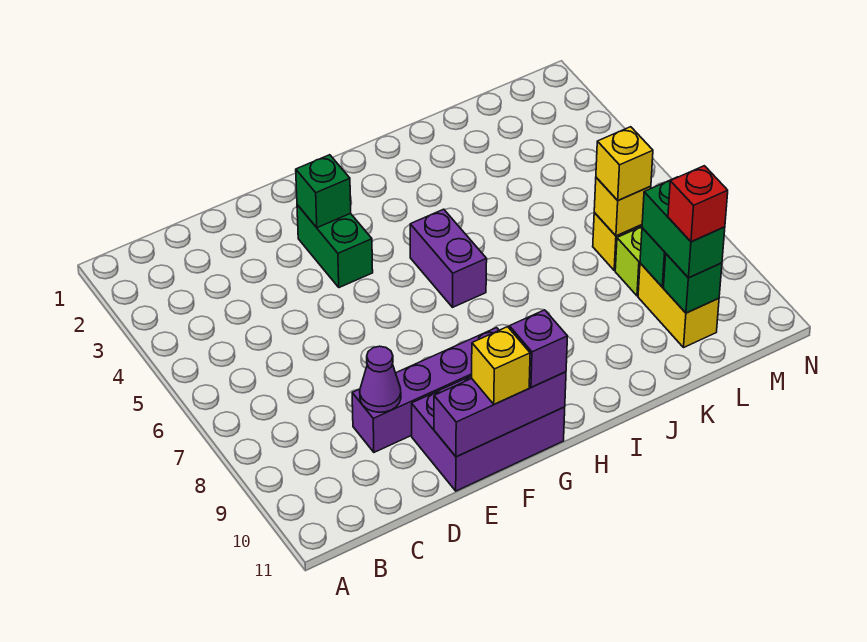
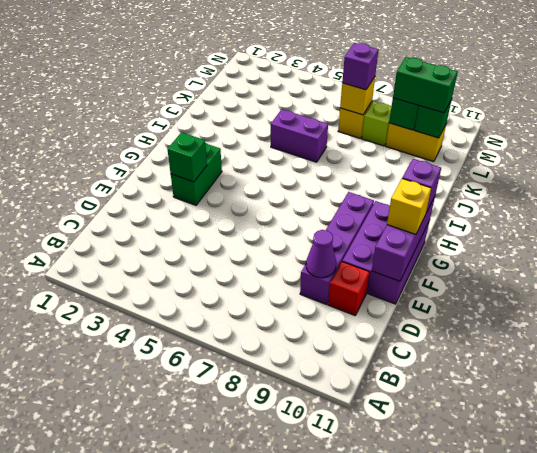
green 1x2 brick [297,205,373,288] -> green 1x2 brick turned to [171,143,222,205]
purple 1x2 brick [410,209,487,307] -> purple 1x2 brick moved to [271,109,328,162]
yellow 1x1 brick [596,127,653,200] -> purple 1x1 brick [342,43,378,90]
red 1x1 brick [668,166,728,242] -> red 1x1 brick moved to [328,262,370,315]

